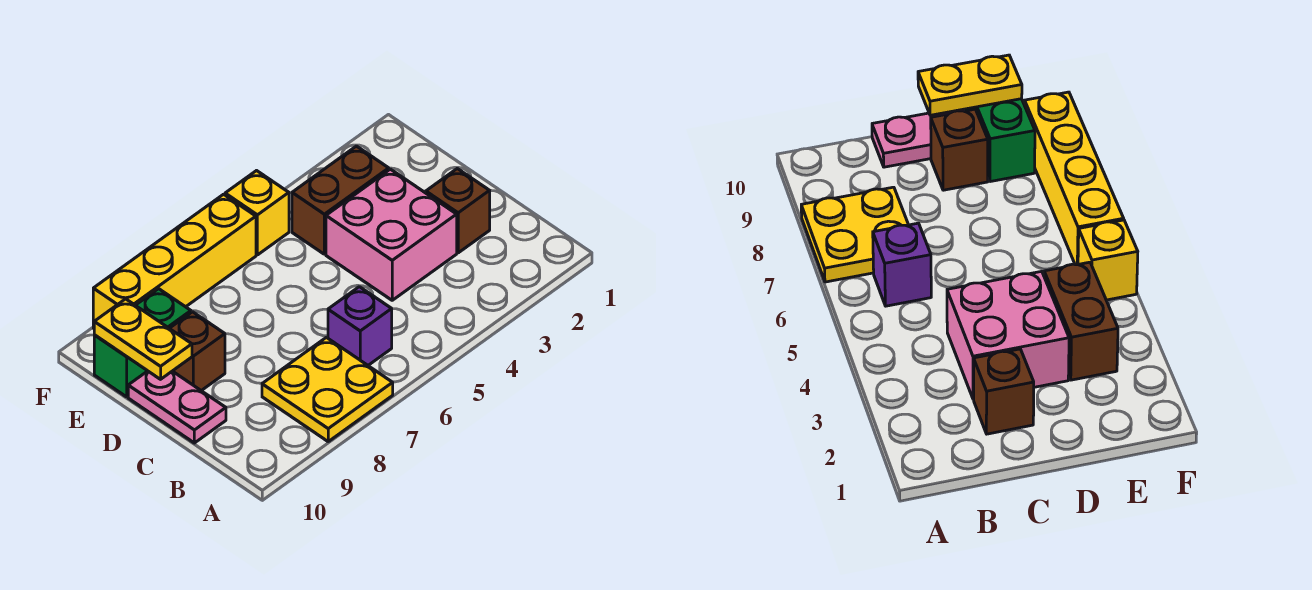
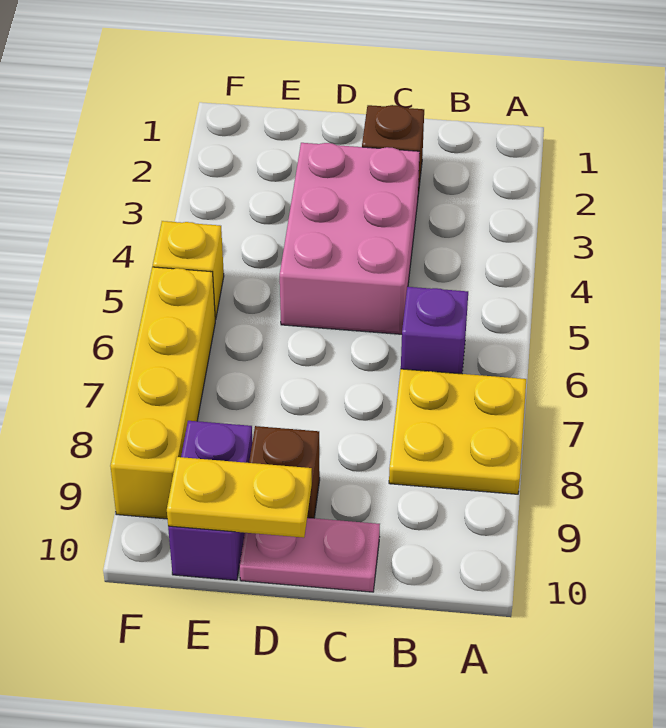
pink 2x2 brick [326,169,457,300] -> pink 2x3 brick [280,143,420,334]
brown 1x2 brick [292,146,389,254] -> none
green 1x2 brick [94,289,191,397] -> purple 1x2 brick [168,421,252,580]

